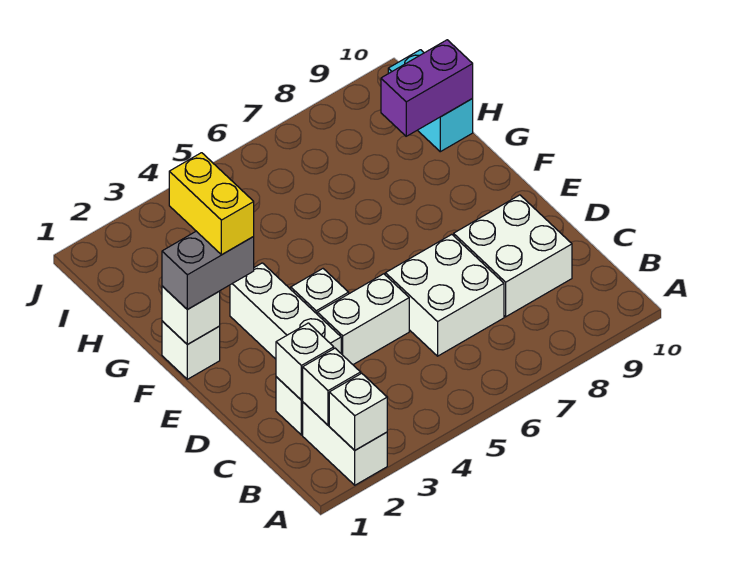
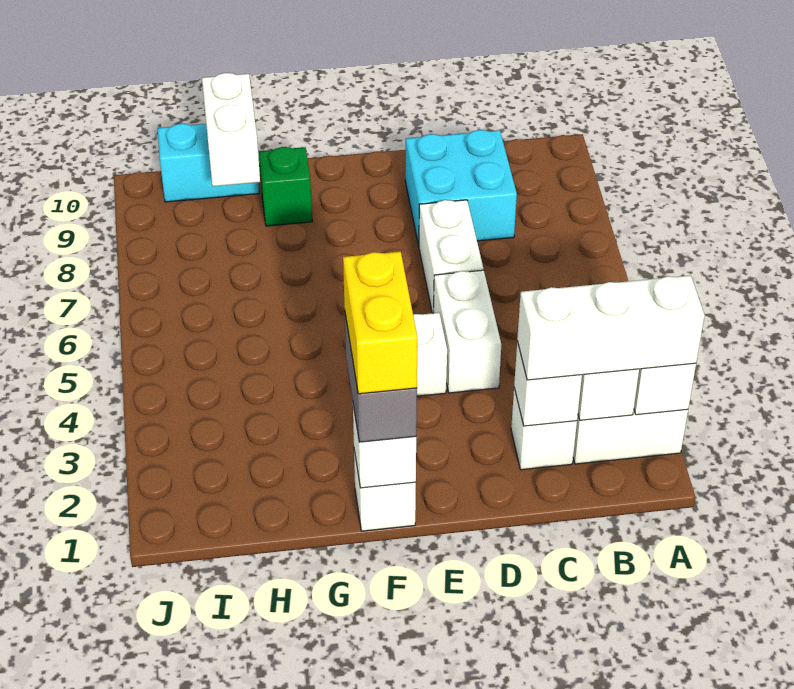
white 2x2 brick [385,234,504,356] -> white 1x2 brick [419,200,483,313]
white 2x2 brick [454,195,572,317] -> cyan 2x2 brick [405,130,517,246]
white 1x3 brick [230,263,341,359] -> white 1x3 brick moved to [517,275,705,380]
yellow 1x2 brick [169,153,254,255] -> yellow 1x2 brick turned to [343,252,418,394]
none -> green 1x1 brick [259,147,312,226]
purple 1x2 brick [381,40,473,136] -> white 1x2 brick [202,73,260,186]

